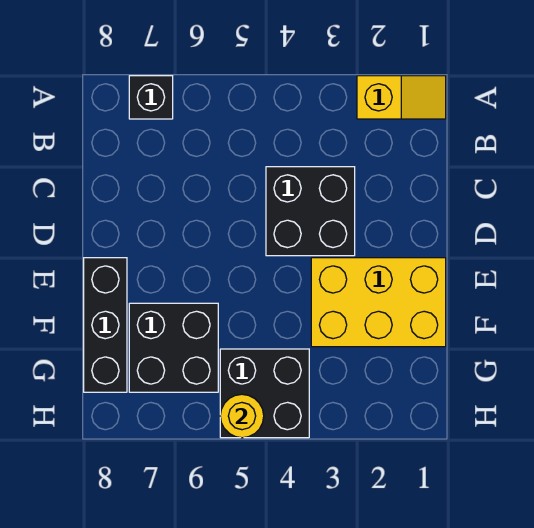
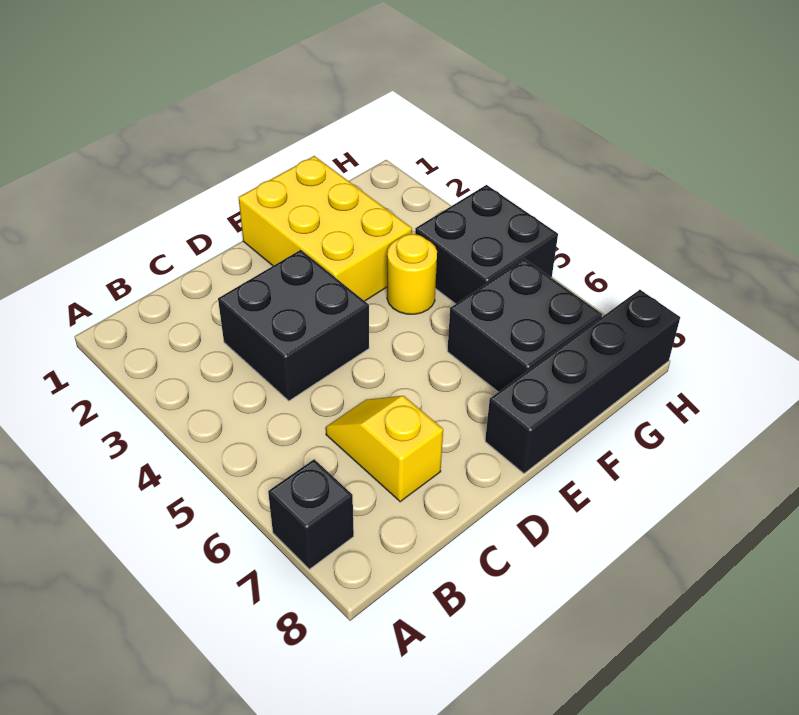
yellow 1x2 slope [357,76,446,119] -> yellow 1x2 slope moved to [326,396,443,502]
black 1x3 brick [84,258,127,392] -> black 1x4 brick [485,290,680,473]
yellow 1x1 round brick [220,394,264,438] -> yellow 1x1 round brick moved to [387,234,437,314]

